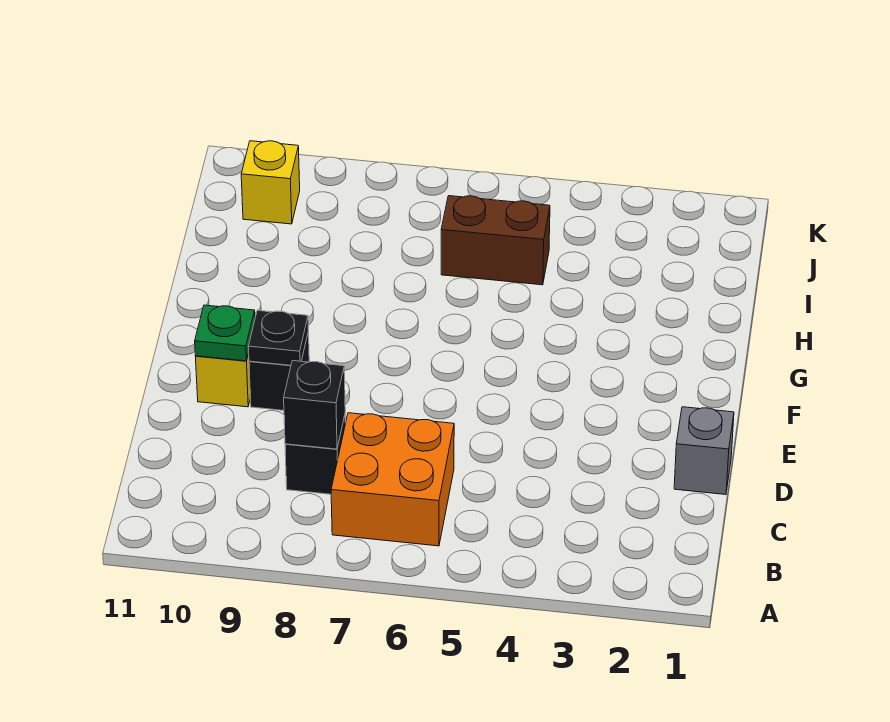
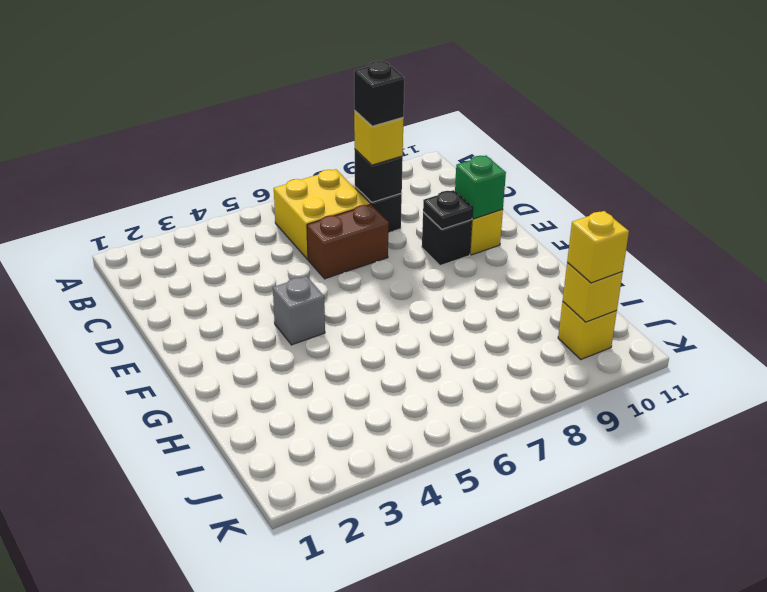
orange 2x2 brick [331,413,454,546] -> yellow 2x2 brick [274,169,370,259]
none -> yellow 1x1 brick [354,111,404,165]
none -> black 1x1 brick [354,61,404,126]
grey 1x1 brick [674,407,734,495] -> grey 1x1 brick moved to [273,276,325,345]
green 1x1 plate [195,305,255,361] -> green 1x1 brick [455,156,506,219]
brown 1x2 brick [441,196,550,285] -> brown 1x2 brick moved to [307,204,389,279]
none -> yellow 1x1 brick [563,262,623,322]
none -> yellow 1x1 brick [567,211,629,283]

